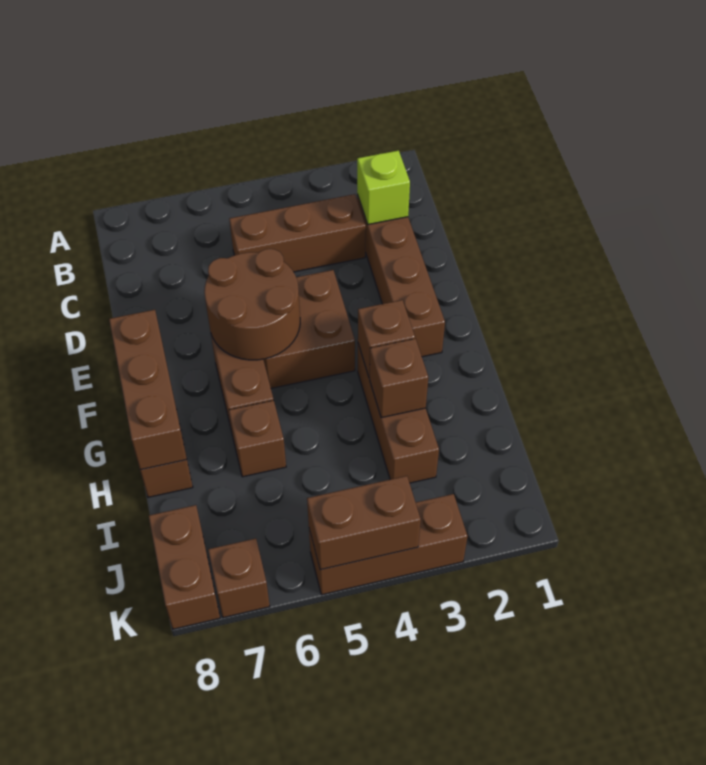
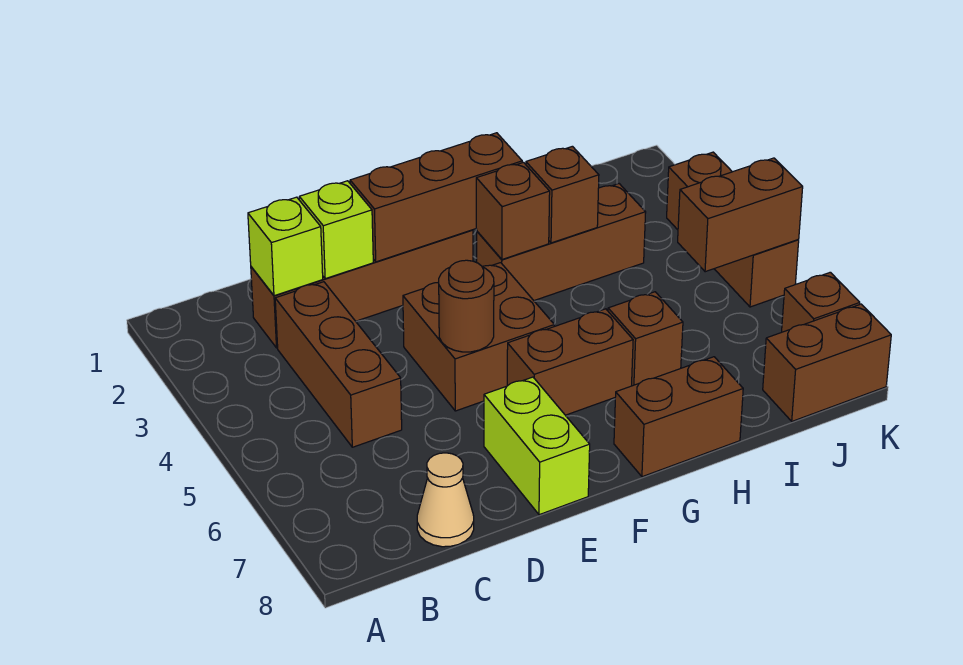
none -> tan 1x1 cone [417,453,474,547]
none -> lime 1x1 brick [299,181,373,279]
brown 2x2 round brick [204,249,300,360] -> brown 1x1 round brick [439,260,494,352]
none -> lime 1x2 brick [484,377,590,515]
brown 1x3 brick [109,310,187,470] -> brown 1x3 brick moved to [350,133,522,262]
brown 1x2 brick [307,476,421,570] -> brown 1x2 brick turned to [678,158,803,272]

